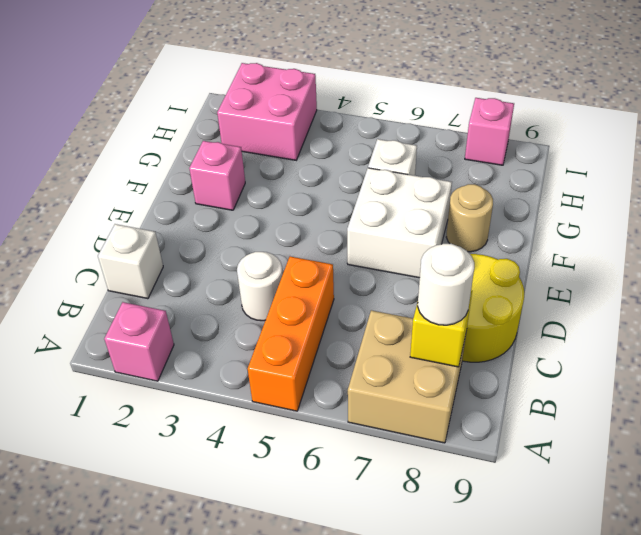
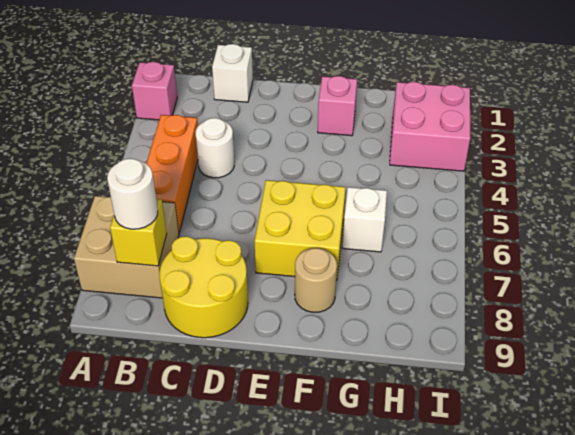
orange 1x3 brick [248,257,334,411] -> orange 1x3 brick turned to [146,115,198,233]
white 2x2 brick [347,168,452,278] -> yellow 2x2 brick [255,180,346,280]
pink 1x1 brick [465,98,514,165] -> none

